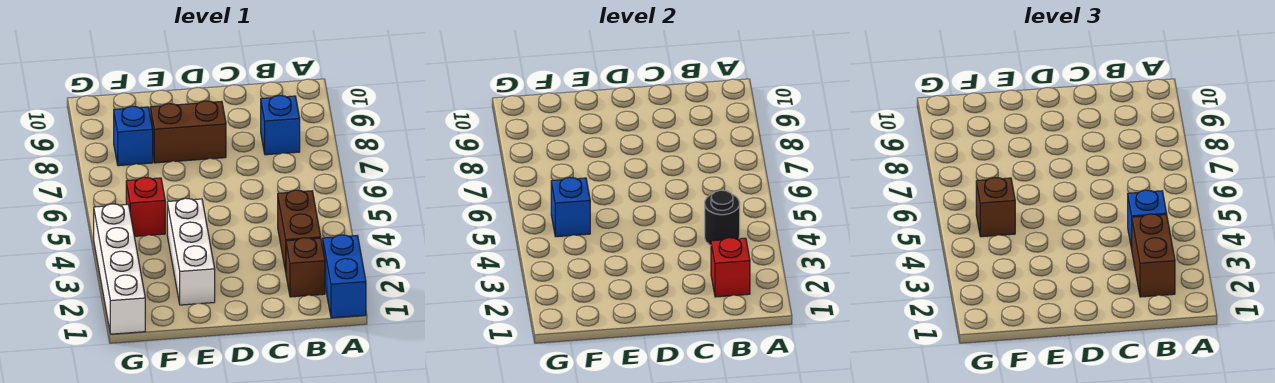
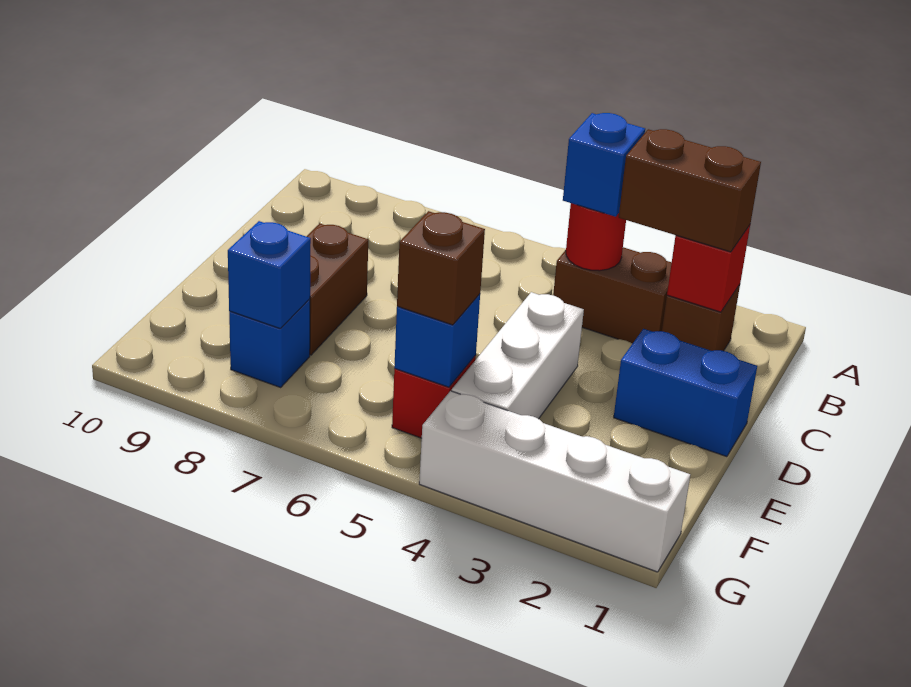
blue 1x2 brick [323,235,366,318] -> blue 1x2 brick moved to [614,329,757,457]
black 1x1 round brick [705,190,740,245] -> red 1x1 round brick [566,203,626,271]
blue 1x1 brick [261,96,300,155] -> blue 1x1 brick moved to [228,221,311,328]
white 1x3 brick [167,198,215,305] -> white 1x3 brick turned to [452,292,584,419]

